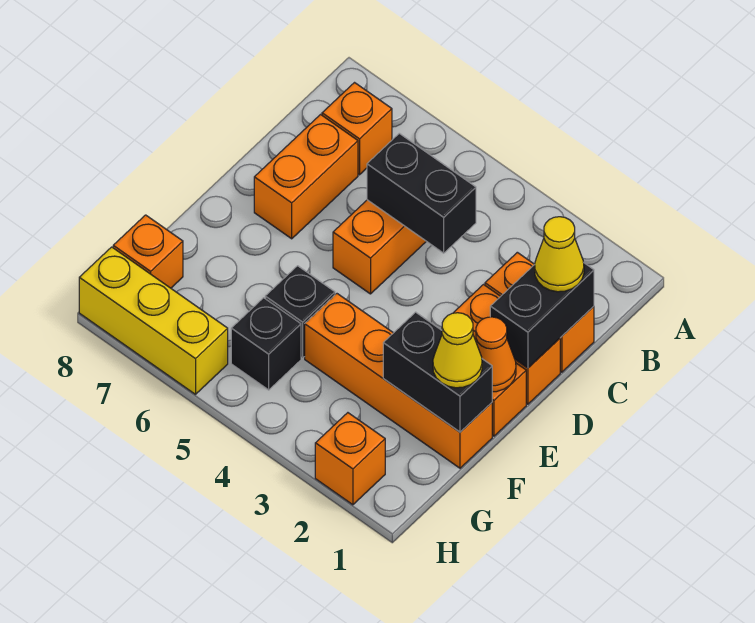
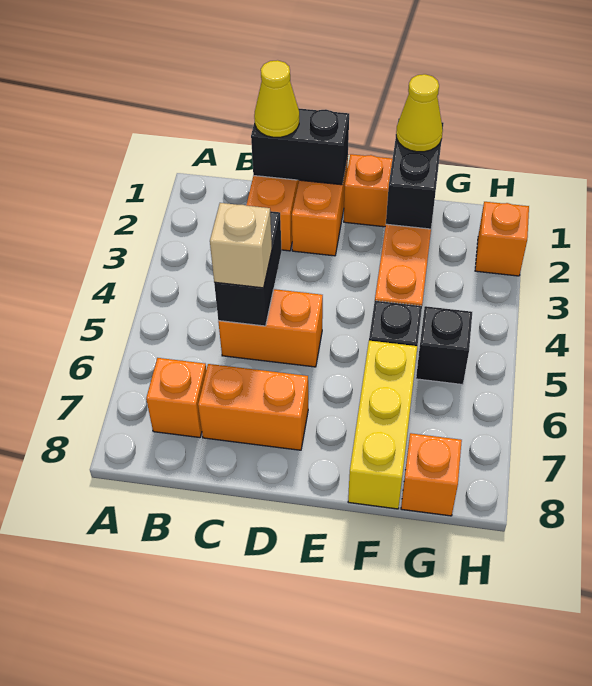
none -> tan 1x1 brick [210,203,272,288]
orange 1x1 cone [475,317,516,392] -> none
yellow 1x3 brick [79,247,228,394] -> yellow 1x3 brick moved to [348,341,417,509]

